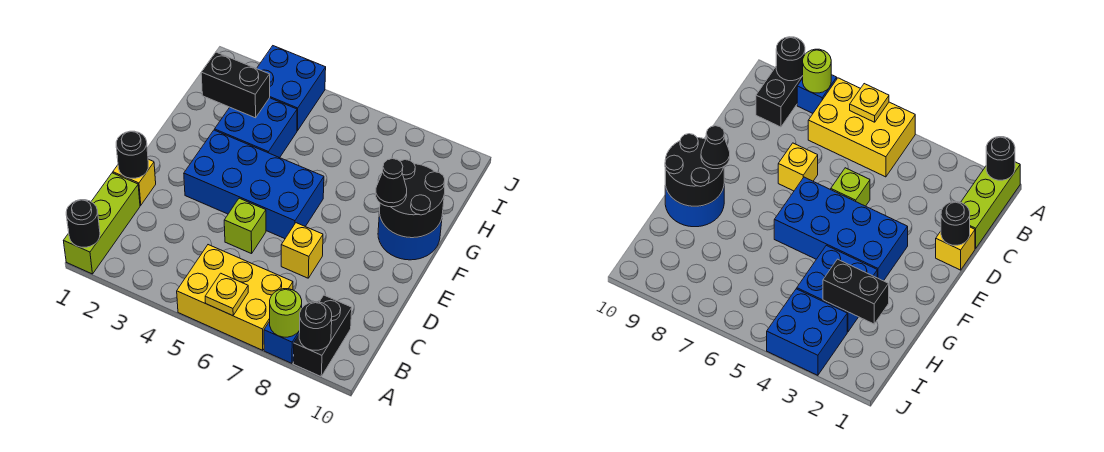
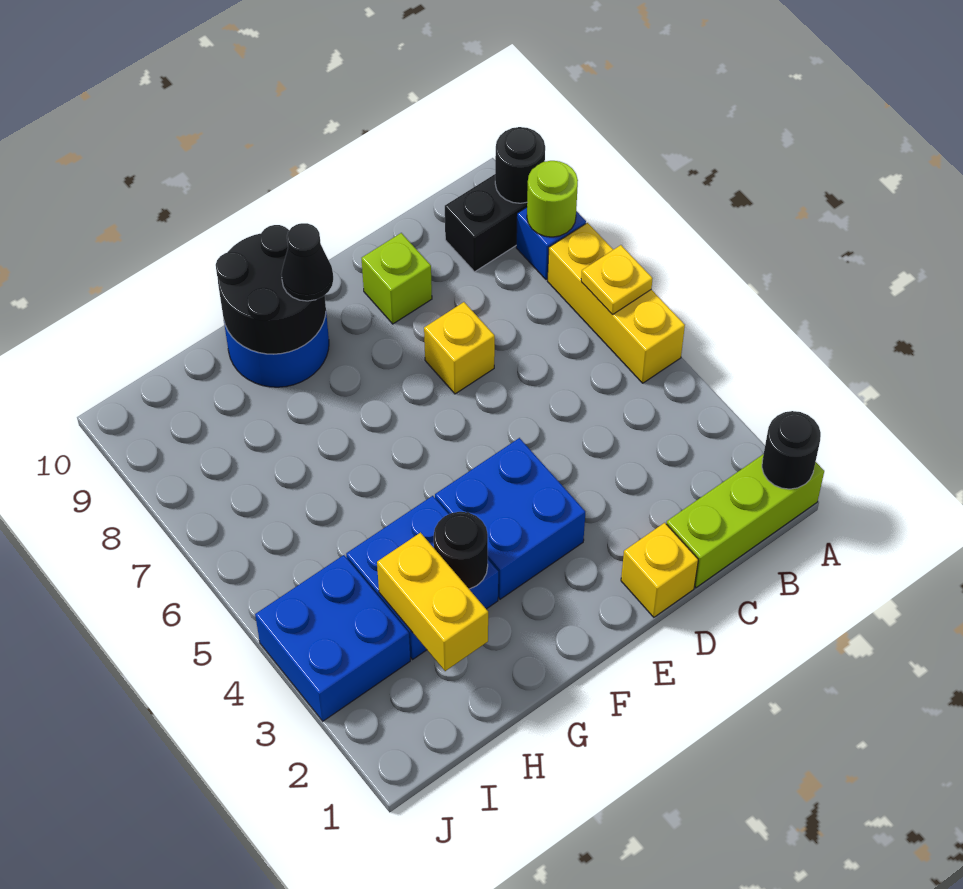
yellow 2x3 brick [177,245,293,350] -> yellow 1x3 brick [547,223,685,383]
black 1x1 round brick [116,131,148,178] -> black 1x1 round brick moved to [434,512,488,589]
lime 1x1 brick [224,198,266,254] -> lime 1x1 brick moved to [362,233,432,324]
blue 2x4 brick [184,130,324,239] -> blue 2x2 brick [435,438,585,599]
black 1x2 brick [201,52,270,118] -> yellow 1x2 brick [377,533,488,671]

